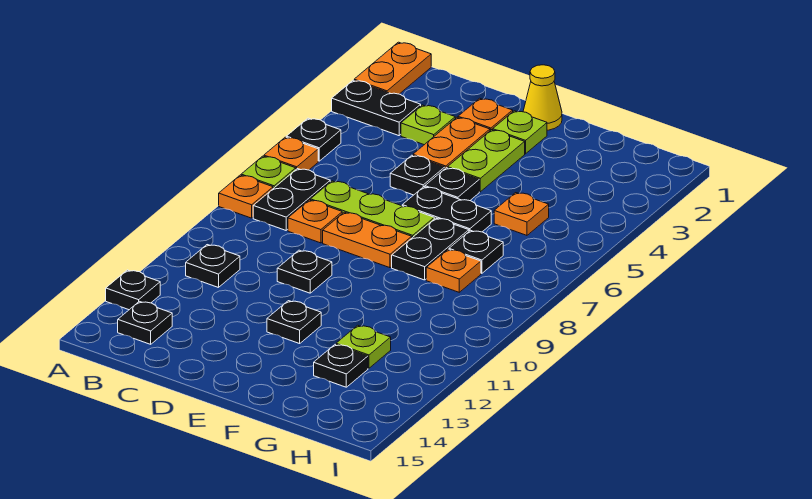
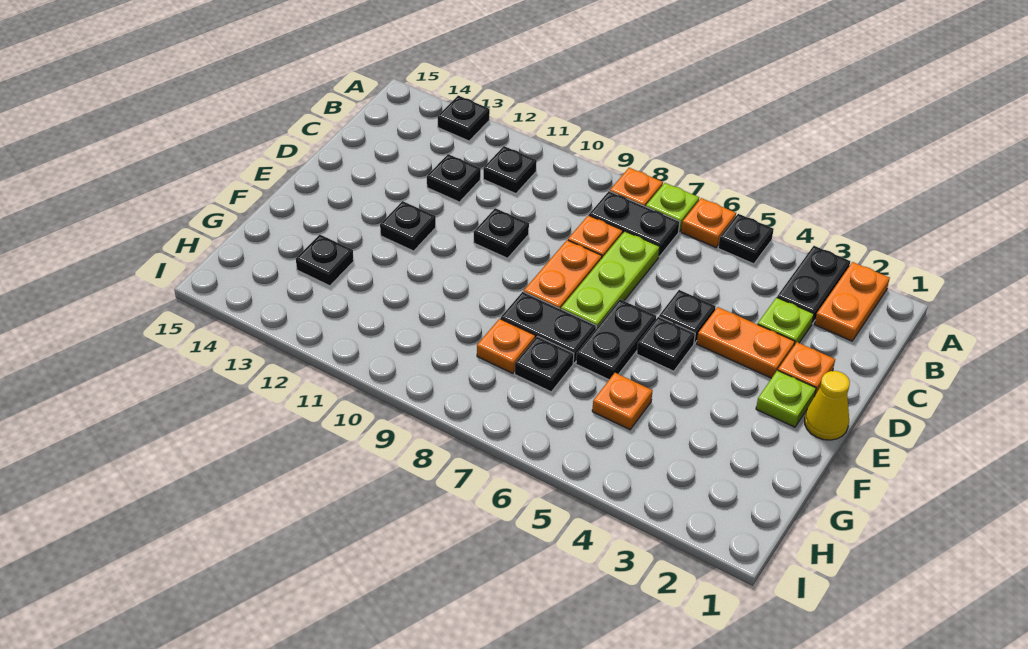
orange 1x2 plate [354,42,431,94] -> orange 1x2 plate turned to [814,262,890,341]
black 1x1 plate [118,301,172,344] -> black 1x1 plate moved to [427,154,481,202]
lime 1x2 plate [448,130,525,192] -> none
lime 1x1 plate [336,325,391,368] -> none

